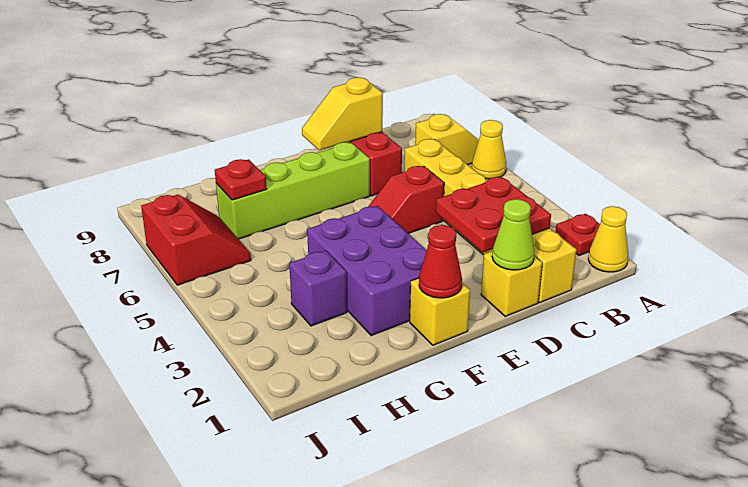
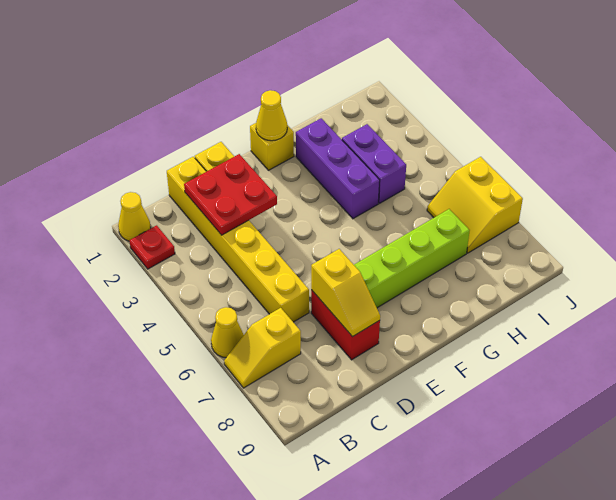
lime 1x1 cone [492,199,535,270] -> none
red 1x2 slope [368,166,444,233] -> none
yellow 1x2 slope [302,78,383,151] -> yellow 1x2 slope turned to [311,249,380,337]
red 1x1 cone [419,225,462,298] -> yellow 1x1 cone [256,90,287,141]
purple 2x3 brick [307,206,427,336] -> purple 1x3 brick [296,118,380,219]
purple 1x1 brick [289,251,347,326] -> purple 1x2 brick [342,124,406,203]
red 1x1 plate [215,159,267,200] -> none
red 2x2 slope [141,195,251,285] -> yellow 2x2 slope [427,157,523,253]

